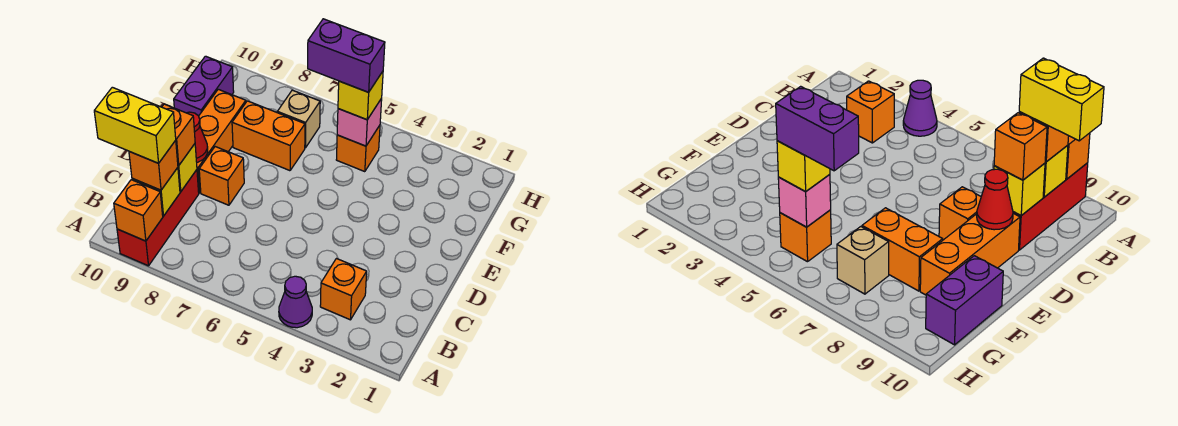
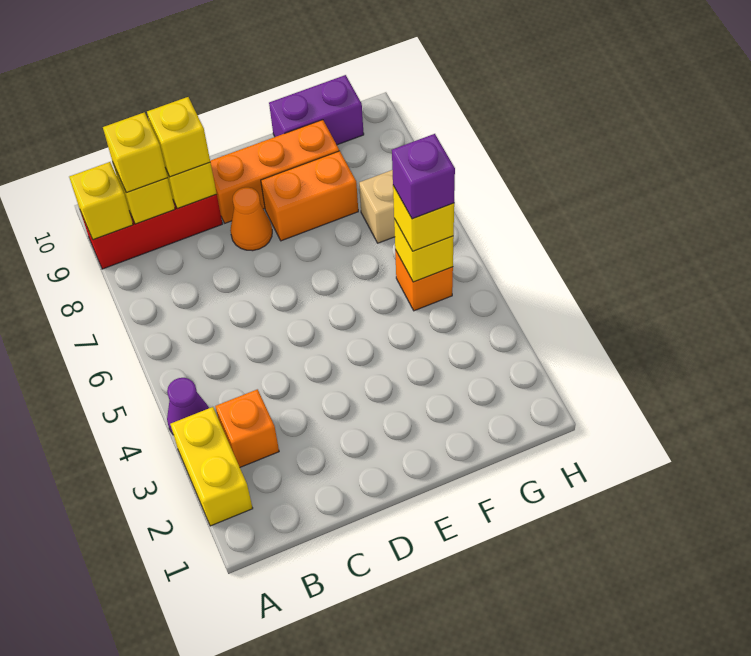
orange 1x1 brick [114,180,163,241] -> yellow 1x1 brick [69,162,133,240]
orange 1x1 brick [129,140,178,190] -> yellow 1x1 brick [103,112,168,193]
yellow 1x2 brick [94,87,176,163] -> yellow 1x2 brick moved to [170,407,253,526]
orange 1x1 brick [162,104,195,166] -> yellow 1x1 brick [147,97,210,177]
orange 1x1 brick [199,147,244,205] -> orange 1x1 cone [230,187,272,251]
red 1x1 cone [188,112,208,162] -> none
orange 1x2 brick [232,101,305,171] -> orange 1x2 brick turned to [261,151,358,241]
pink 1x1 brick [337,98,382,146] -> yellow 1x1 brick [394,219,454,282]
purple 1x2 brick [308,19,385,92] -> purple 1x1 brick [392,134,455,219]

